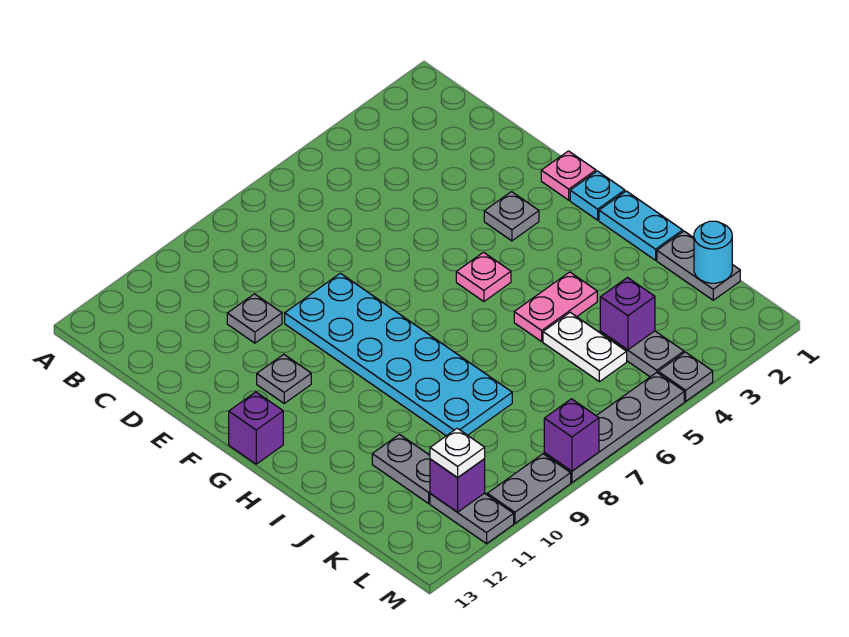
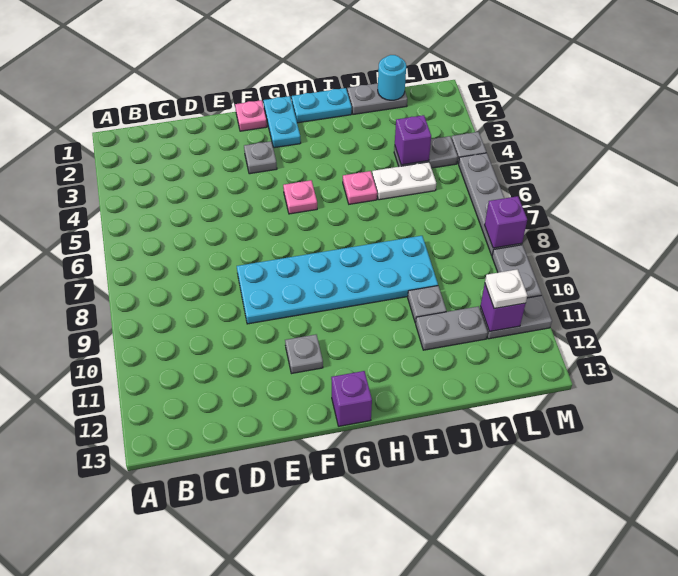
grey 1x1 plate [227,294,282,343] -> grey 1x1 plate moved to [408,286,446,323]
cyan 1x1 plate [570,171,625,220] -> cyan 1x2 plate [263,96,301,148]
pink 1x2 plate [514,272,597,341] -> pink 1x1 plate [343,171,377,204]

